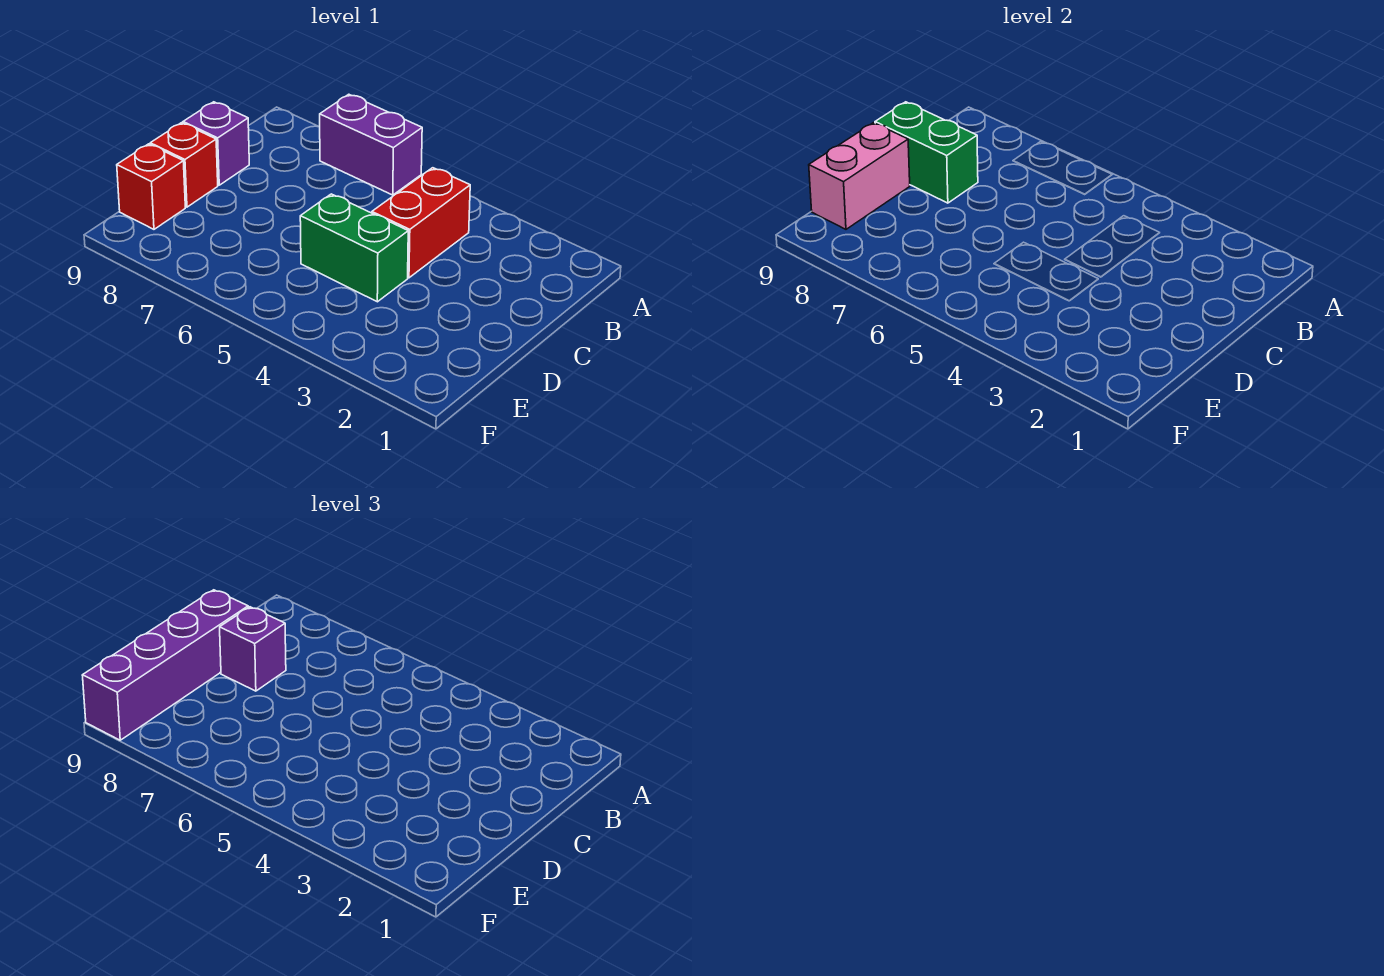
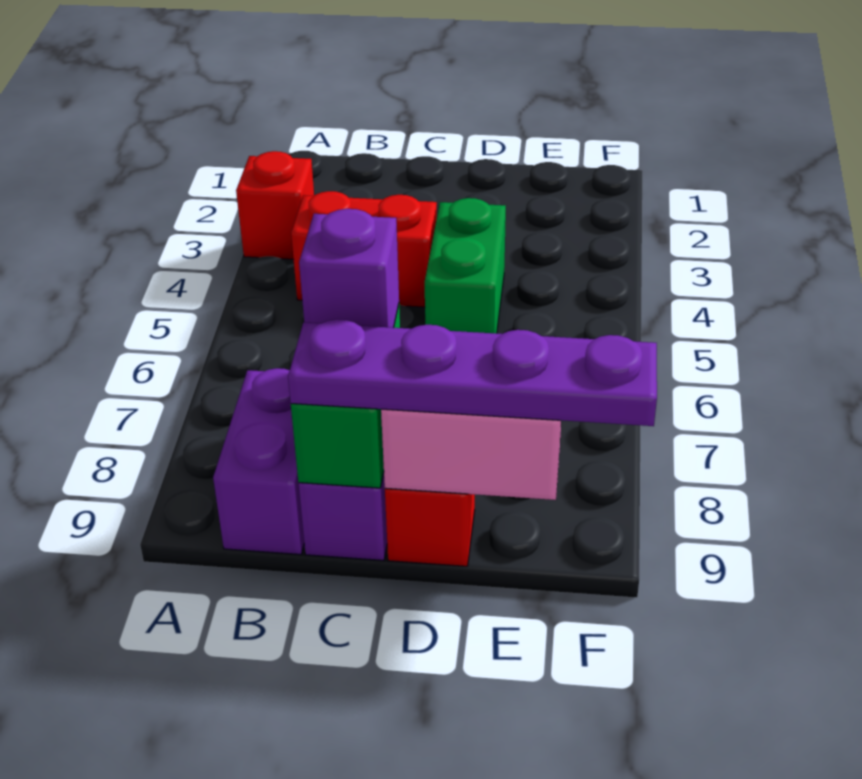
purple 1x2 brick [320,94,422,195] -> purple 1x2 brick moved to [213,368,304,554]
purple 1x4 brick [82,590,248,740] -> purple 1x4 plate [288,319,657,426]
red 1x1 brick [117,144,185,229] -> red 1x1 brick moved to [236,151,314,259]

